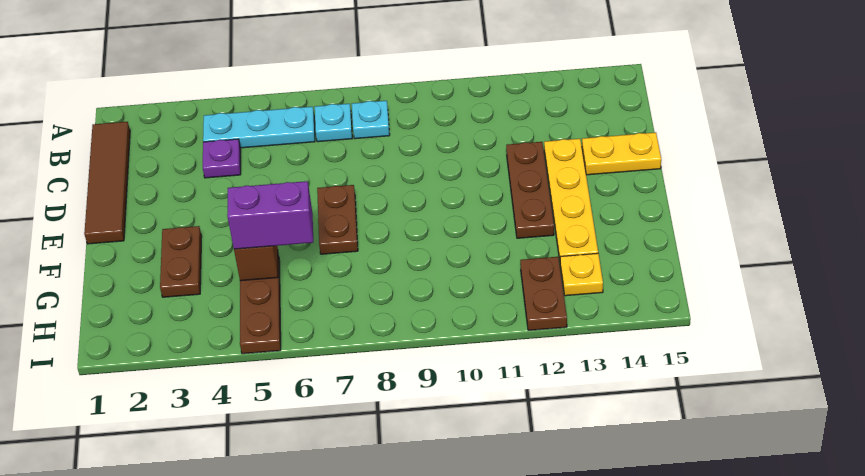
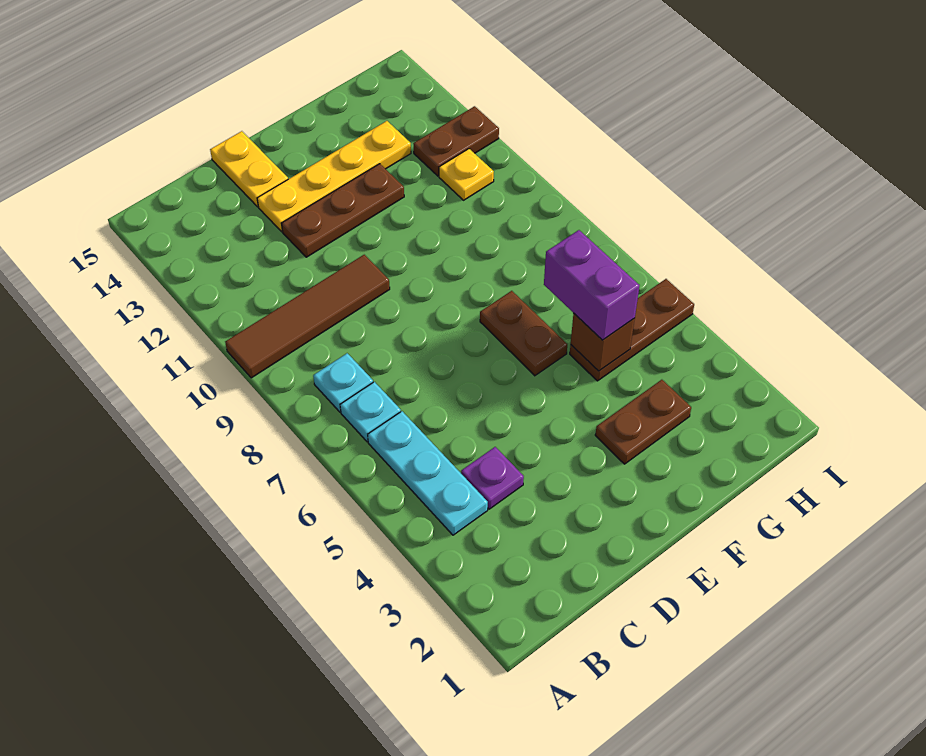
brown 1x4 tile [84,122,130,244] -> brown 1x4 tile moved to [225,255,390,378]
brown 1x2 plate [317,185,358,254] -> brown 1x2 plate turned to [480,291,567,376]
yellow 1x1 plate [560,253,603,296] -> yellow 1x1 plate moved to [439,149,494,200]

